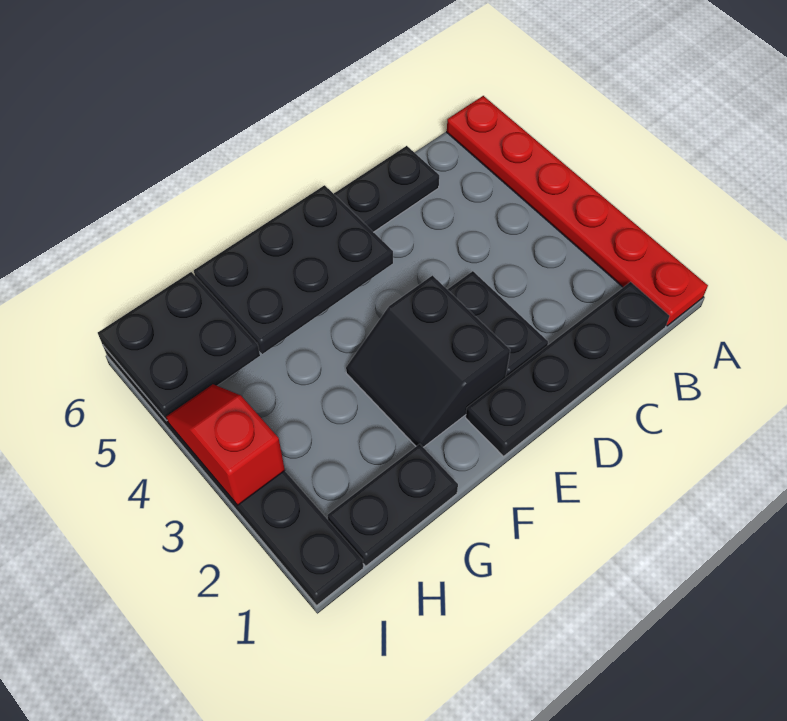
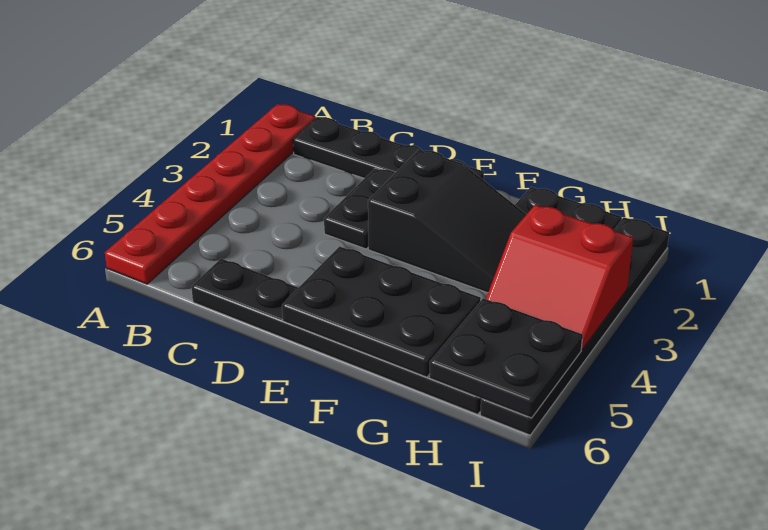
black 2x2 slope [346,275,510,447] -> black 2x3 slope [368,150,527,293]
red 1x2 slope [166,384,285,505] -> red 2x2 slope [486,205,633,349]

